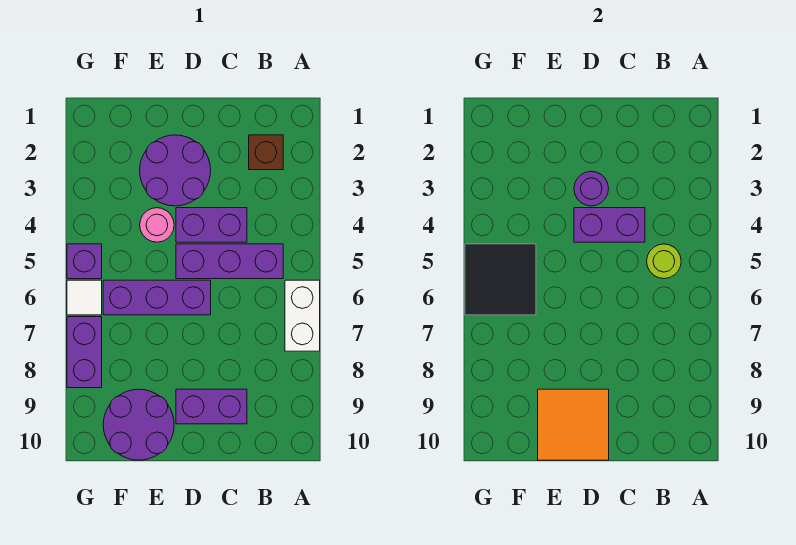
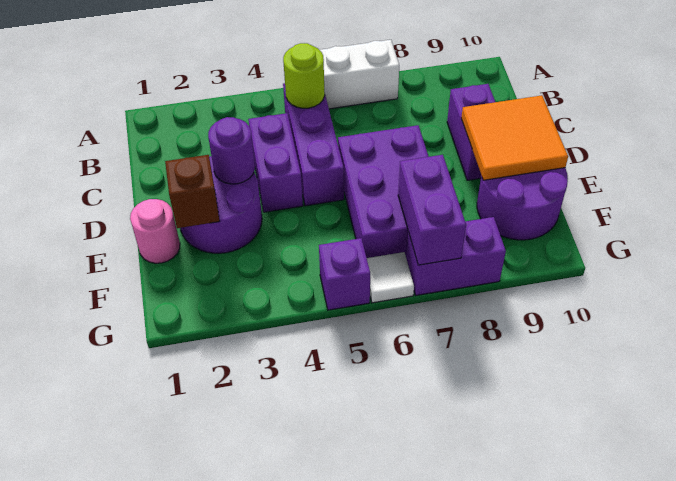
brown 1x1 brick [249,135,283,170] -> brown 1x1 brick moved to [165,155,219,228]
purple 1x2 brick [574,208,645,242] -> purple 1x2 brick moved to [398,155,466,265]
purple 1x3 brick [103,280,211,315] -> purple 2x3 brick [338,125,429,258]
pink 1x1 round brick [140,208,174,242] -> pink 1x1 round brick moved to [130,199,180,263]
black 2x2 tile [465,244,536,315] -> none

